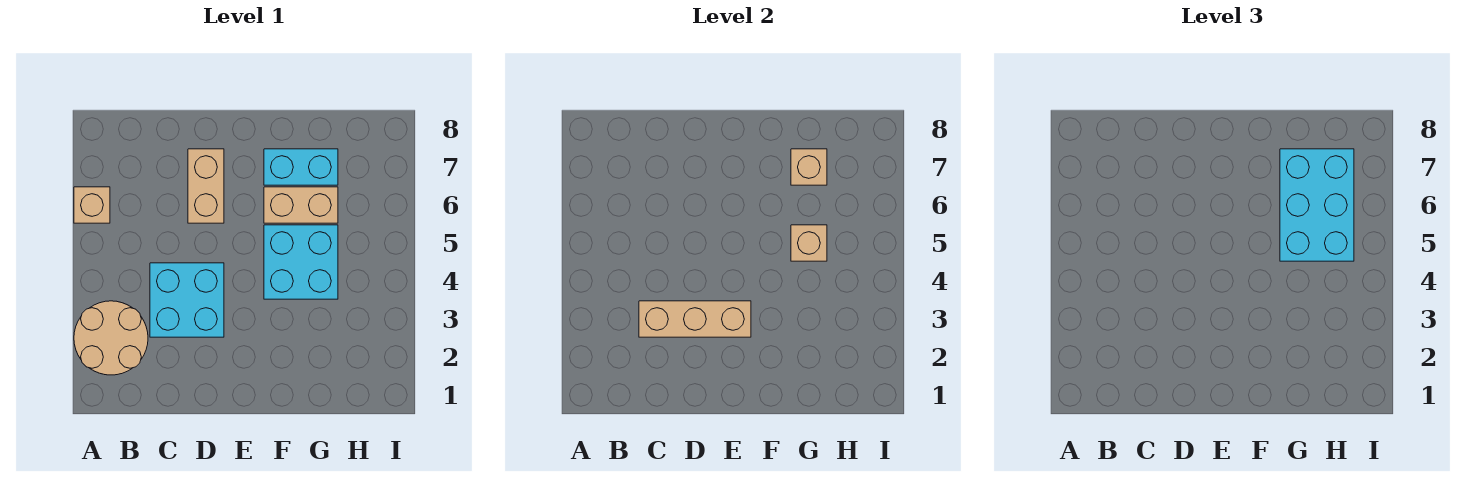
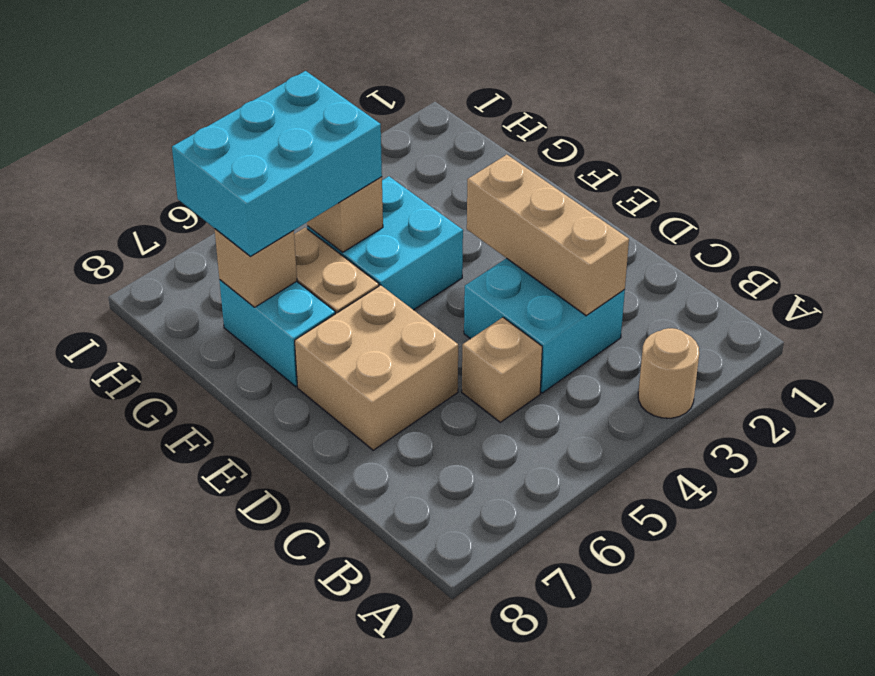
tan 2x2 round brick [74,301,148,375] -> tan 1x1 round brick [638,328,699,418]
tan 1x1 brick [74,187,110,223] -> tan 1x1 brick moved to [462,317,542,422]
tan 1x2 brick [188,149,224,223] -> tan 2x2 brick [295,285,458,450]

